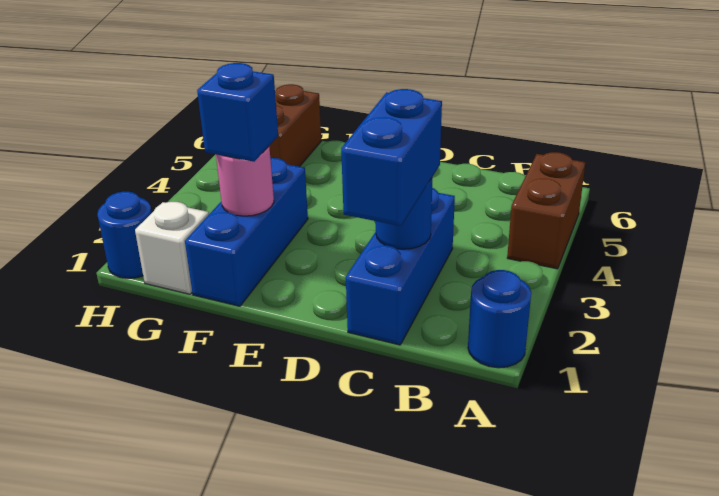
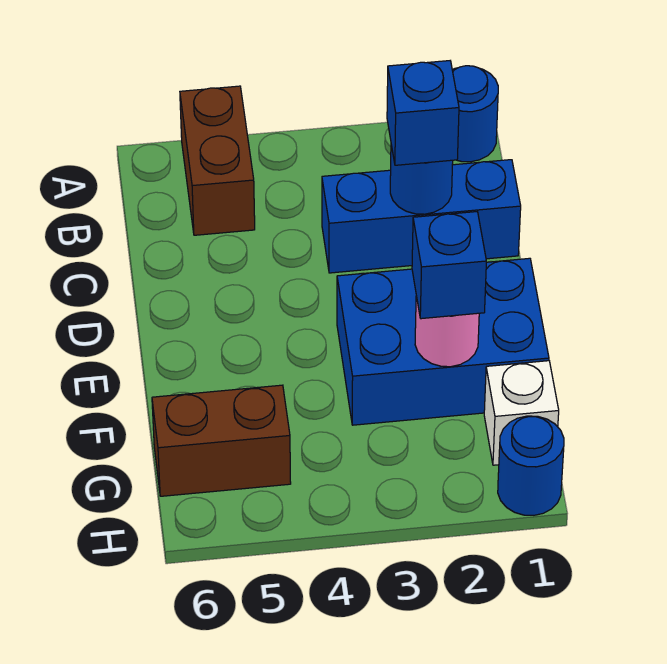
brown 1x2 brick [507,152,586,269] -> brown 1x2 brick turned to [180,86,255,235]
blue 1x2 brick [341,89,442,226] -> blue 1x1 brick [387,61,459,165]
blue 1x3 brick [185,158,308,306] -> blue 2x3 brick [337,258,549,425]

